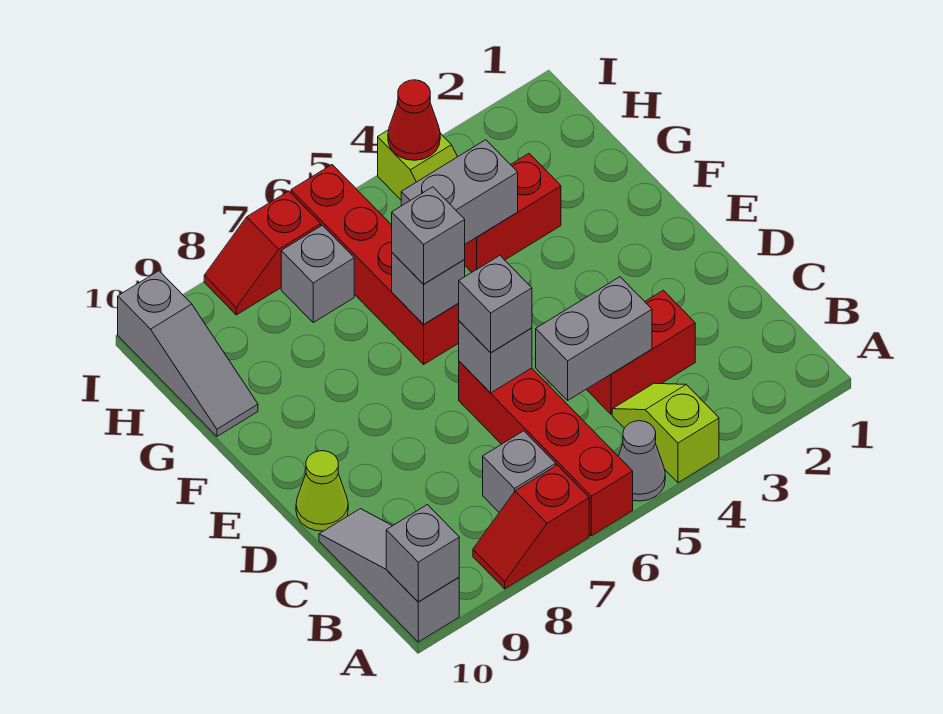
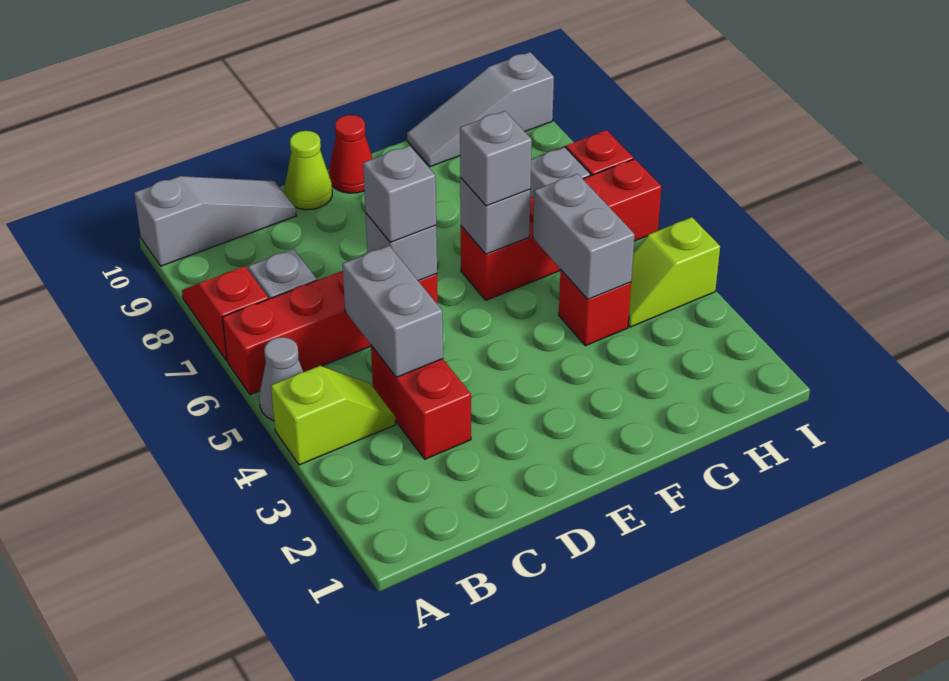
grey 1x1 brick [386,505,459,602] -> none
red 1x2 brick [464,154,561,272] -> red 1x1 brick [559,270,631,346]
red 1x1 cone [388,80,440,160] -> red 1x1 cone moved to [329,115,373,193]

